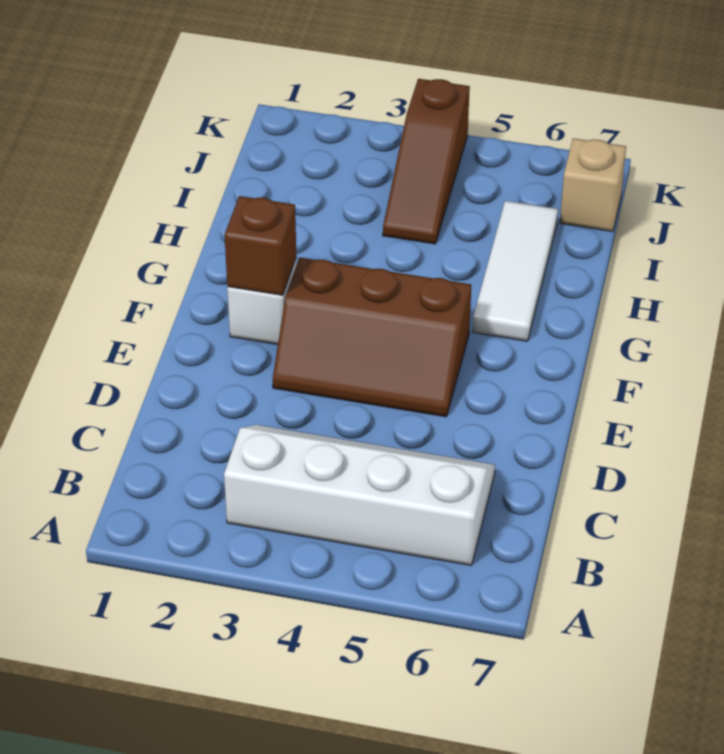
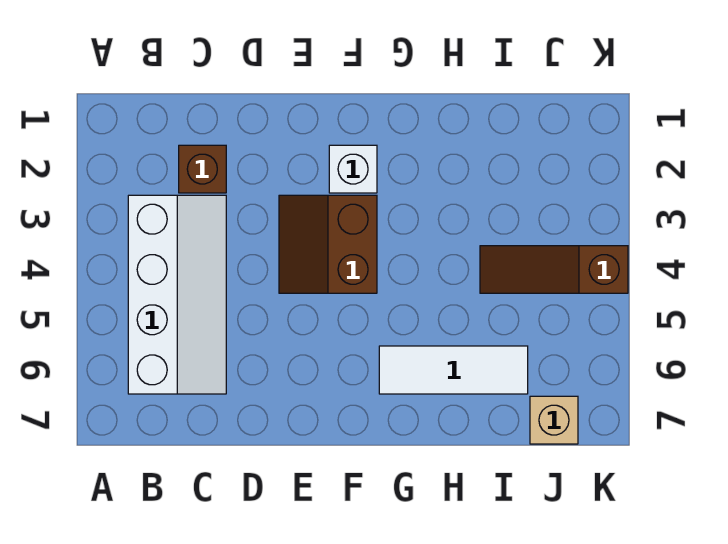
brown 2x3 slope [273,257,471,417] -> brown 2x2 slope [279,195,377,293]
brown 1x1 brick [224,196,296,295] -> brown 1x1 brick moved to [179,145,226,193]

